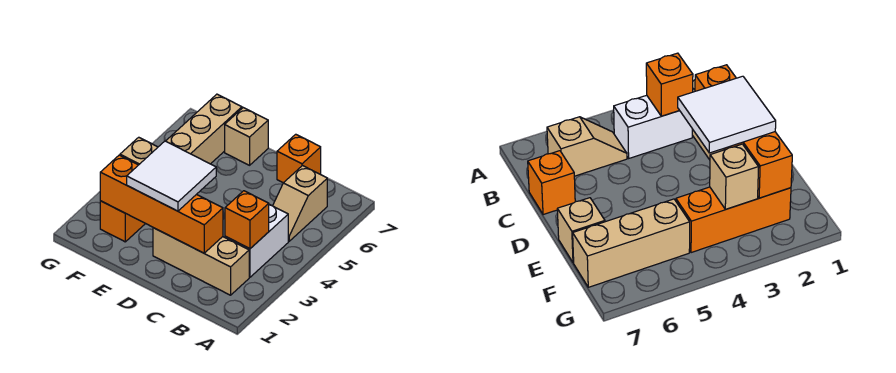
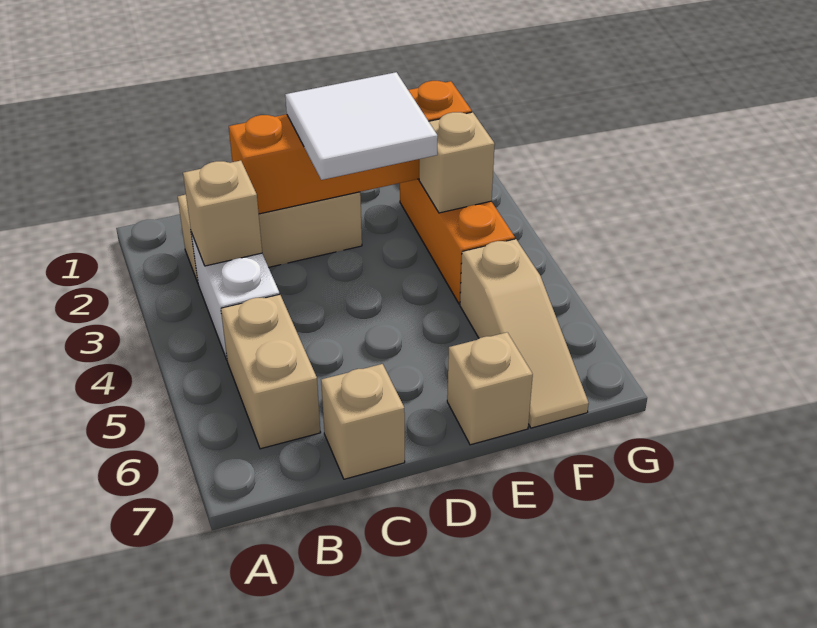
orange 1x1 brick [225,191,269,249] -> tan 1x1 brick [183,160,262,266]
tan 1x2 slope [273,166,327,241] -> tan 1x2 brick [221,294,321,449]
orange 1x1 brick [277,134,321,183] -> tan 1x1 brick [321,364,405,479]
tan 1x3 brick [166,94,242,164] -> tan 1x3 slope [460,239,589,428]

